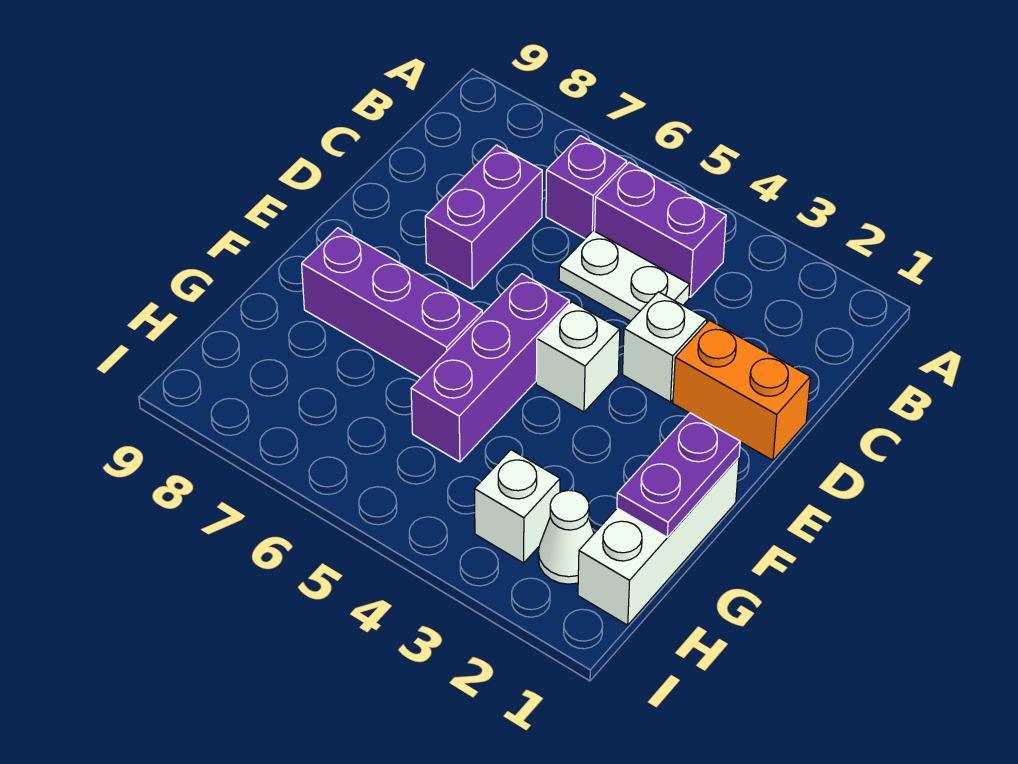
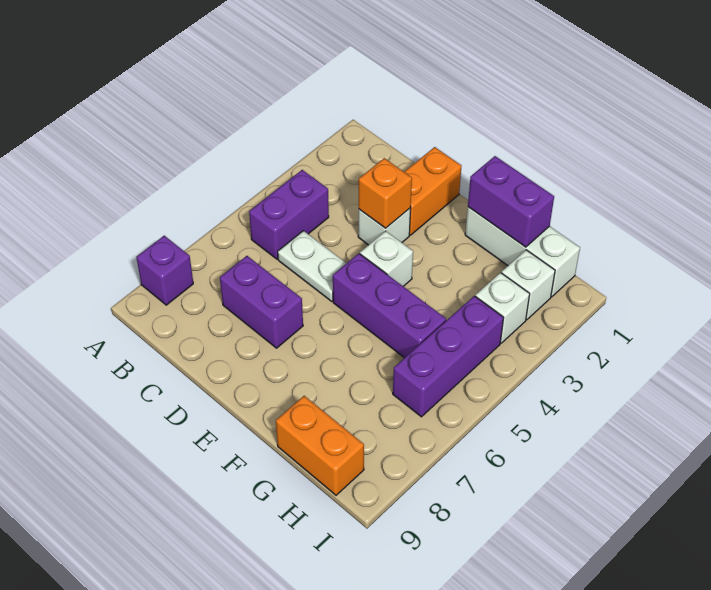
purple 1x1 brick [546,136,627,238] -> purple 1x1 brick moved to [136,236,193,305]
white 1x2 plate [559,231,690,321] -> white 1x2 plate turned to [278,231,346,302]
none -> orange 1x1 brick [359,158,412,228]
purple 1x2 plate [617,413,740,537] -> purple 1x2 brick [468,156,554,247]
purple 1x3 brick [302,228,482,378] -> purple 1x3 brick moved to [393,296,504,417]
none -> orange 1x2 brick [276,396,364,495]
white 1x1 cone [538,490,594,584] -> white 1x1 brick [502,250,555,320]

